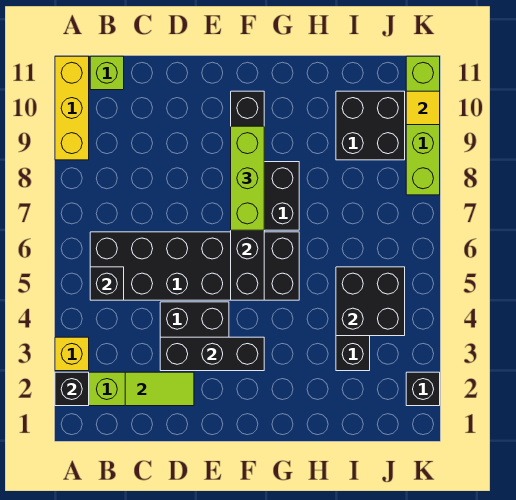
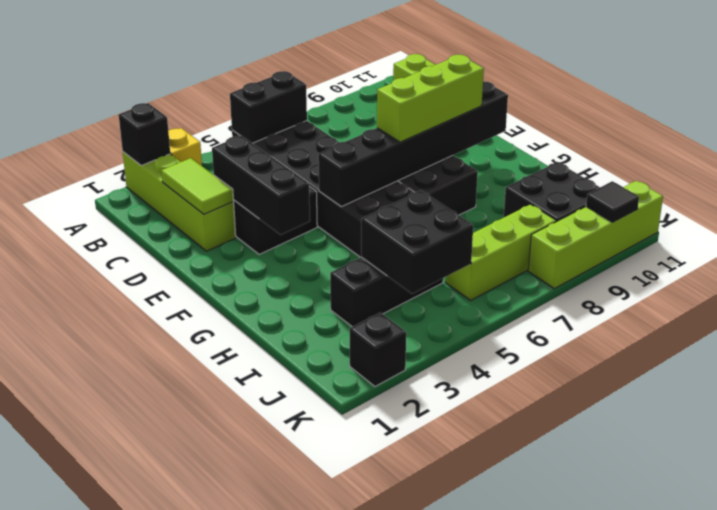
yellow 1x3 brick [55,56,89,160] -> none
black 1x1 brick [90,267,124,300] -> black 1x2 brick [230,71,307,143]
none -> lime 1x3 brick [446,204,556,300]
yellow 1x1 tile [406,91,440,125] -> black 1x1 tile [586,181,639,222]

